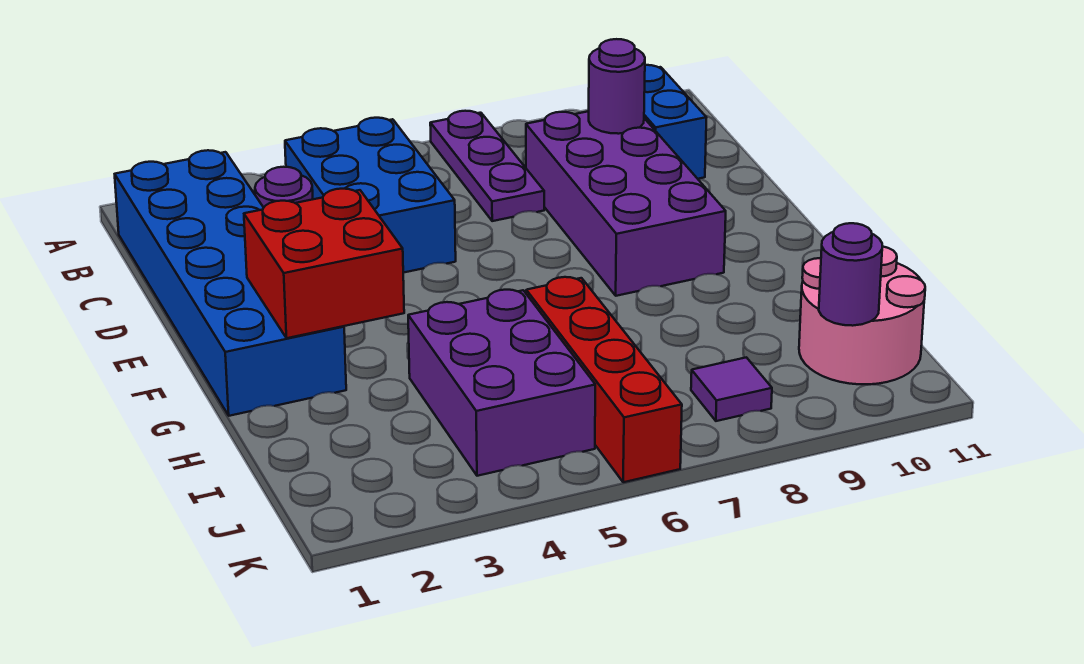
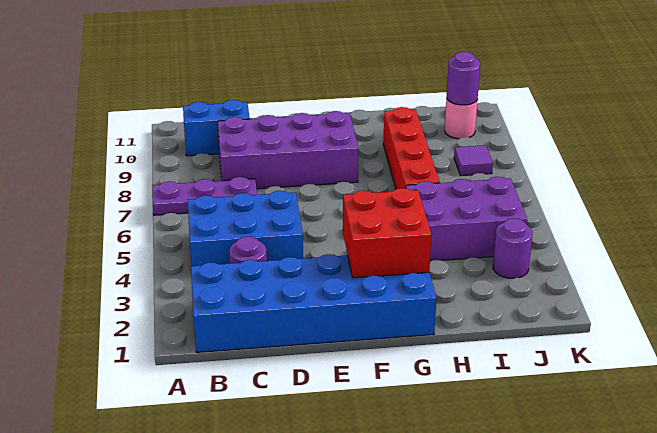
purple 1x1 round brick [589,39,645,134] -> purple 1x1 round brick moved to [493,219,533,278]
red 1x4 brick [526,277,682,482] -> red 1x4 brick turned to [383,107,440,189]
pink 2x2 round brick [799,246,925,384] -> pink 1x1 round brick [445,97,478,139]

